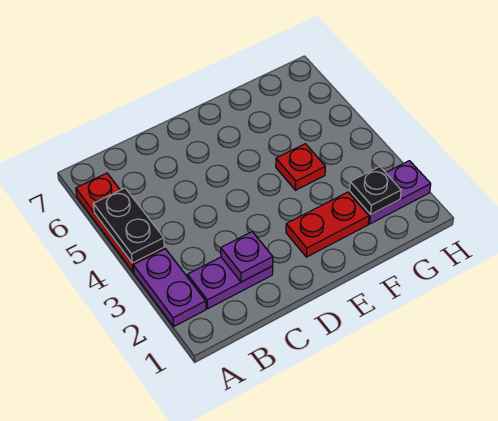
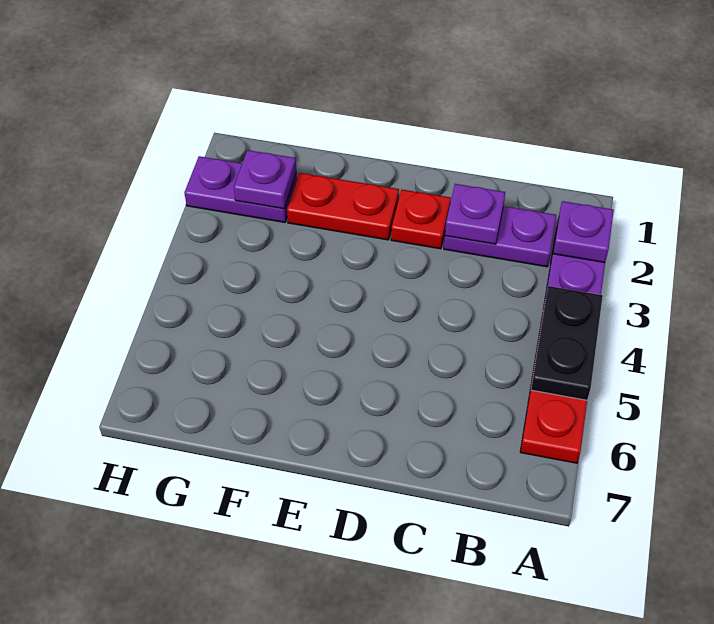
none -> purple 1x1 plate [553,201,614,263]
red 1x1 plate [276,144,325,190] -> red 1x1 plate moved to [391,190,451,249]
black 1x1 plate [350,167,401,215] -> purple 1x1 plate [234,150,297,209]

